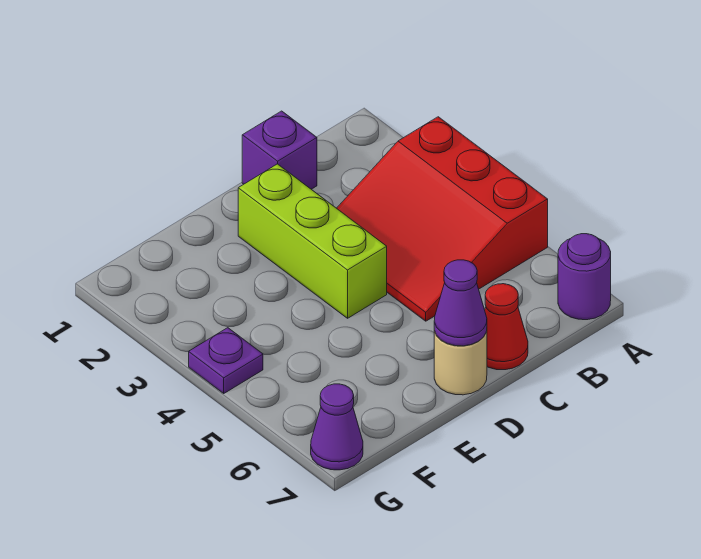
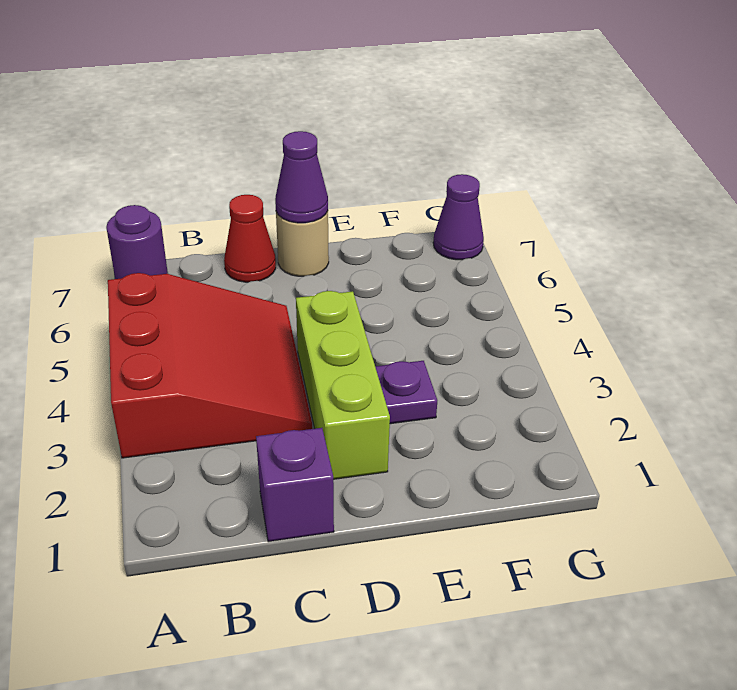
purple 1x1 plate [189,328,263,393] -> purple 1x1 plate moved to [375,361,437,424]

